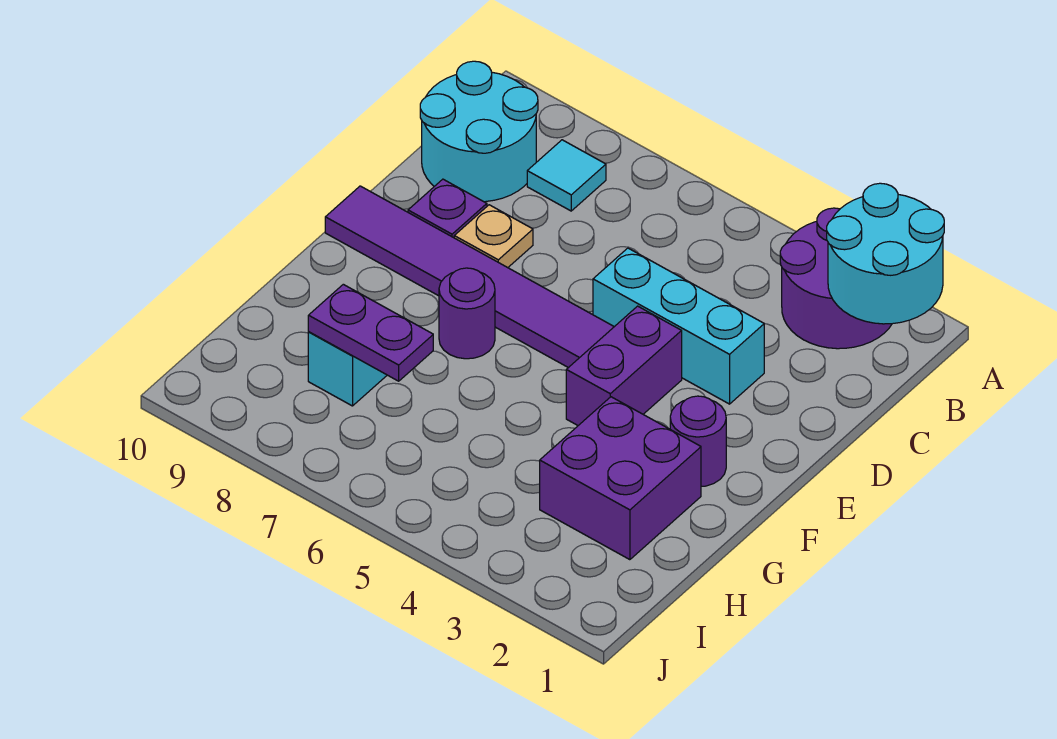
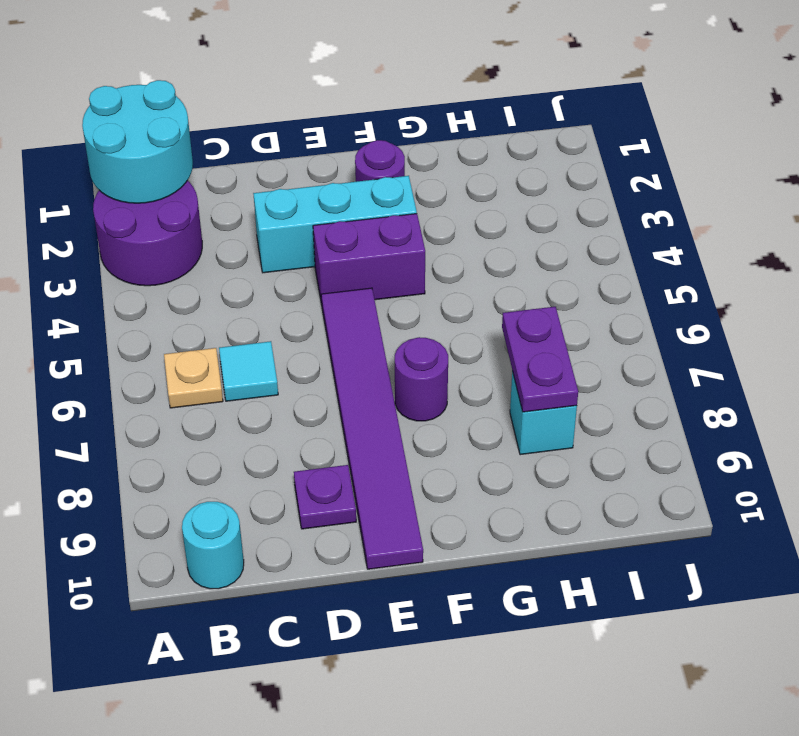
cyan 1x1 tile [527,140,606,211] -> cyan 1x1 tile moved to [219,341,278,401]
cyan 2x2 round brick [420,61,538,202] -> cyan 1x1 round brick [182,502,244,589]
cyan 1x3 brick [593,248,764,404] -> cyan 1x3 brick turned to [253,176,417,273]
tan 1x1 plate [454,205,533,268] -> tan 1x1 plate moved to [164,348,223,408]
purple 2x2 brick [540,397,701,560] -> none

